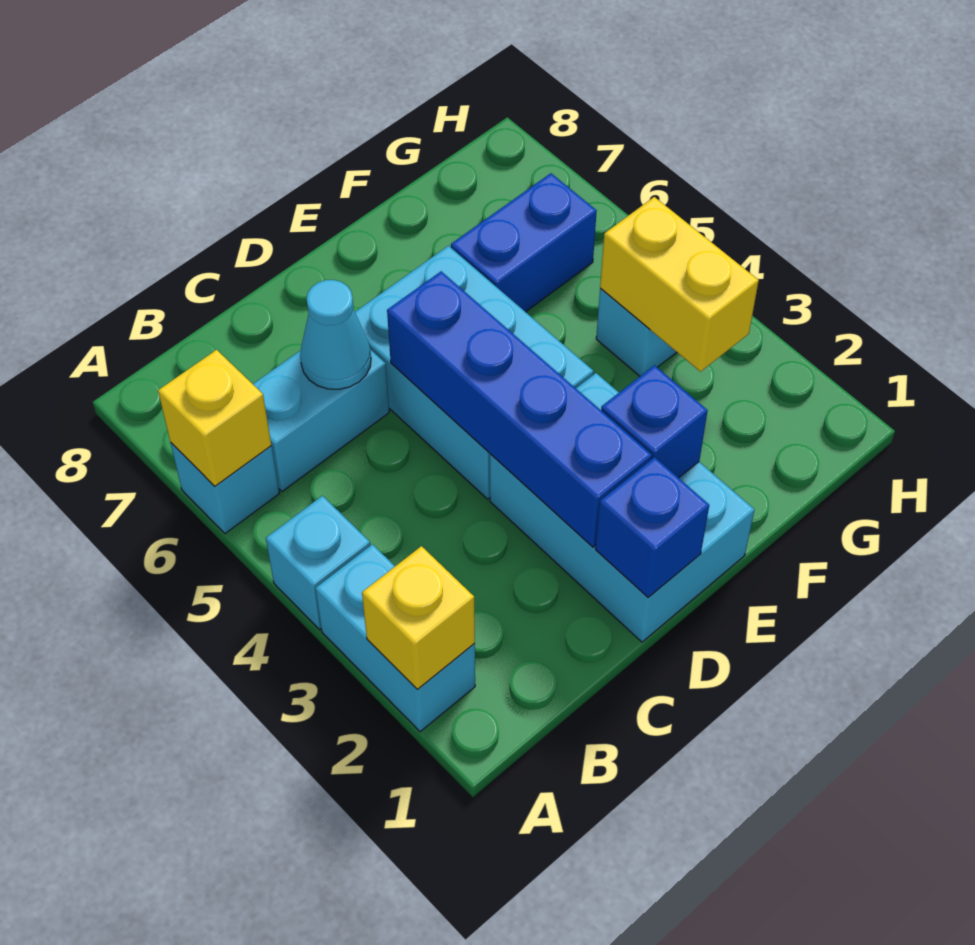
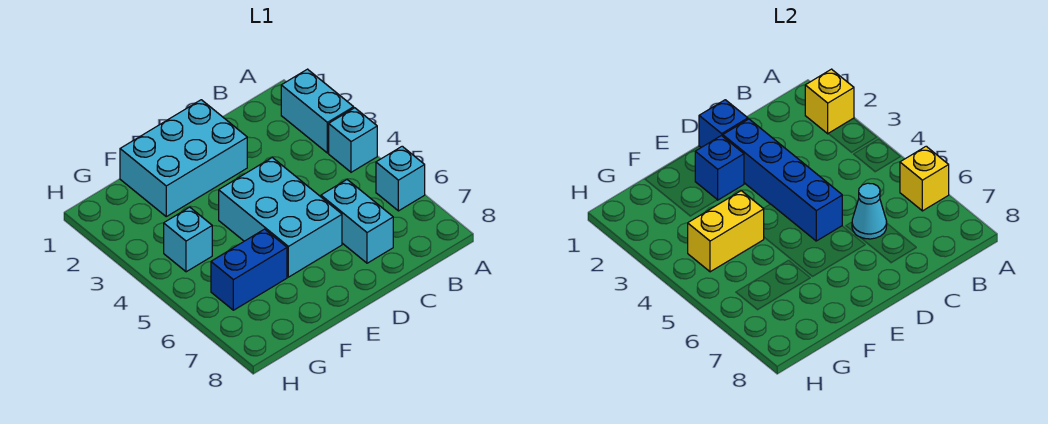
cyan 1x2 brick [253,350,389,491] -> cyan 1x2 brick turned to [321,180,393,263]
cyan 2x3 brick [490,373,754,642] -> cyan 2x3 brick turned to [120,100,247,217]
yellow 1x2 brick [600,197,759,372] -> yellow 1x2 brick turned to [688,191,764,272]

